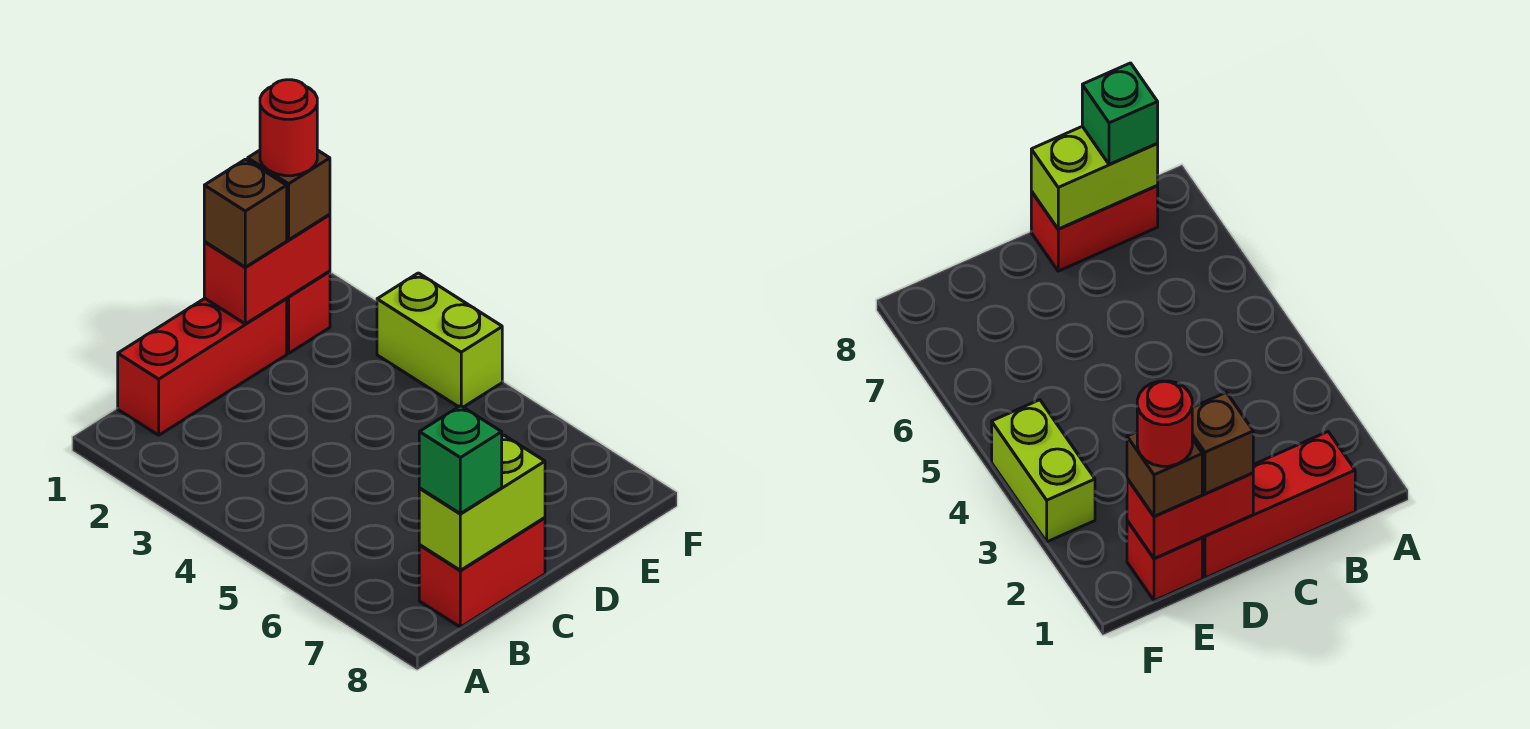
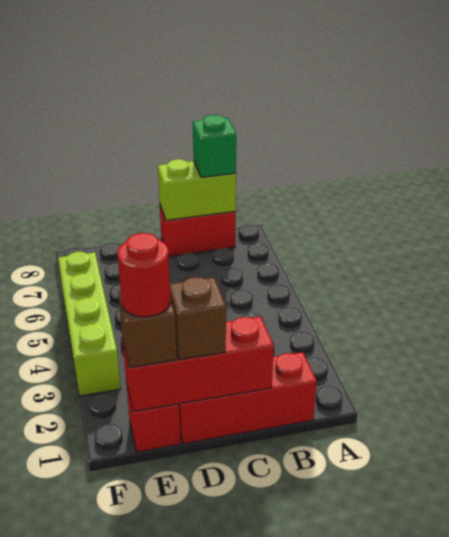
red 1x2 brick [204,214,330,324] -> red 1x3 brick [123,317,274,412]
lime 1x2 brick [377,273,502,407] -> lime 1x4 brick [58,252,121,396]

